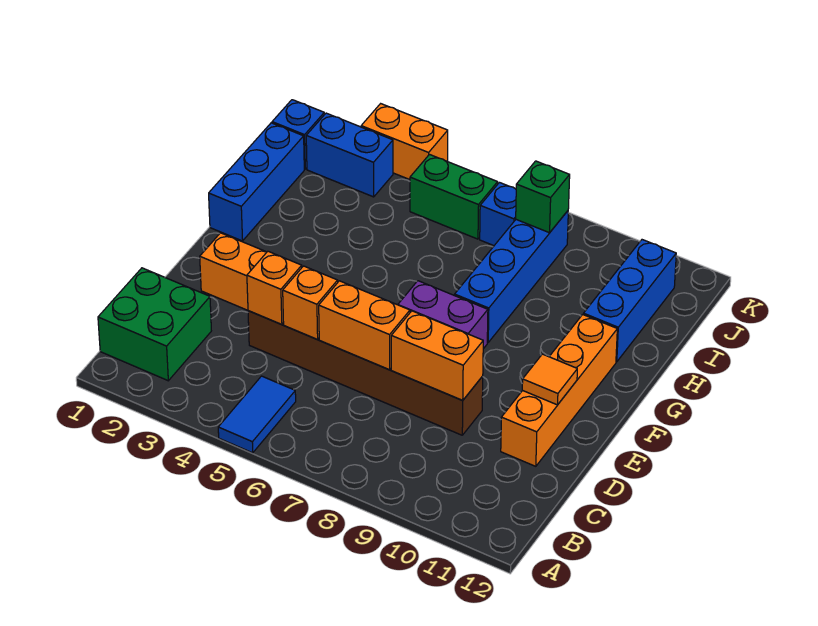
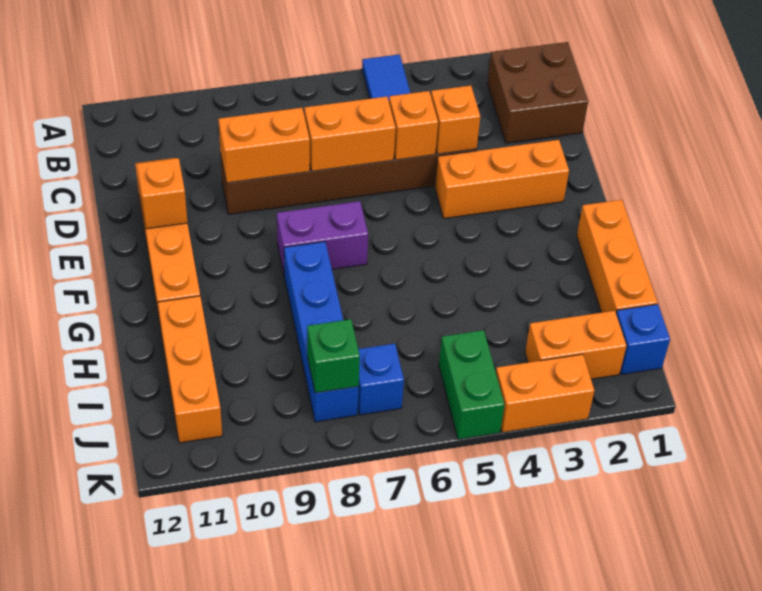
green 2x2 brick [98,268,211,381] -> brown 2x2 brick [487,42,588,143]
orange 1x1 tile [522,354,577,405] -> orange 1x1 brick [137,158,187,229]
blue 1x3 brick [209,123,304,241] -> orange 1x3 brick [577,200,658,313]
blue 1x3 brick [583,240,676,362] -> orange 1x3 brick [158,296,222,443]
blue 1x2 brick [306,113,393,197] -> orange 1x2 brick [525,311,626,379]
green 1x2 brick [410,155,498,239] -> green 1x2 brick turned to [439,330,505,440]

